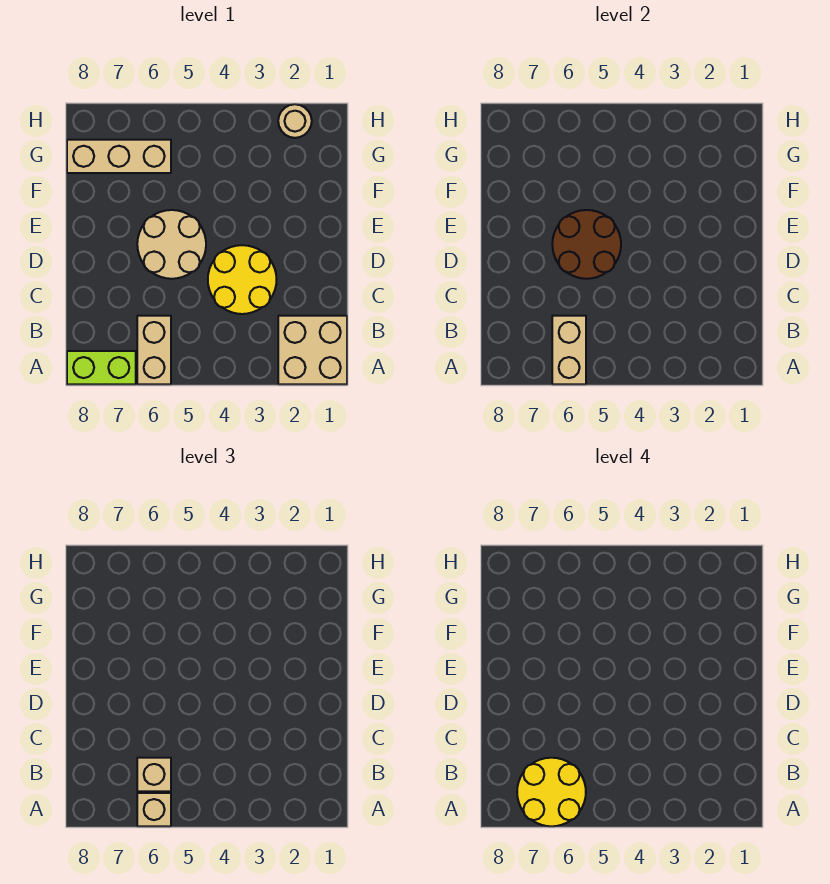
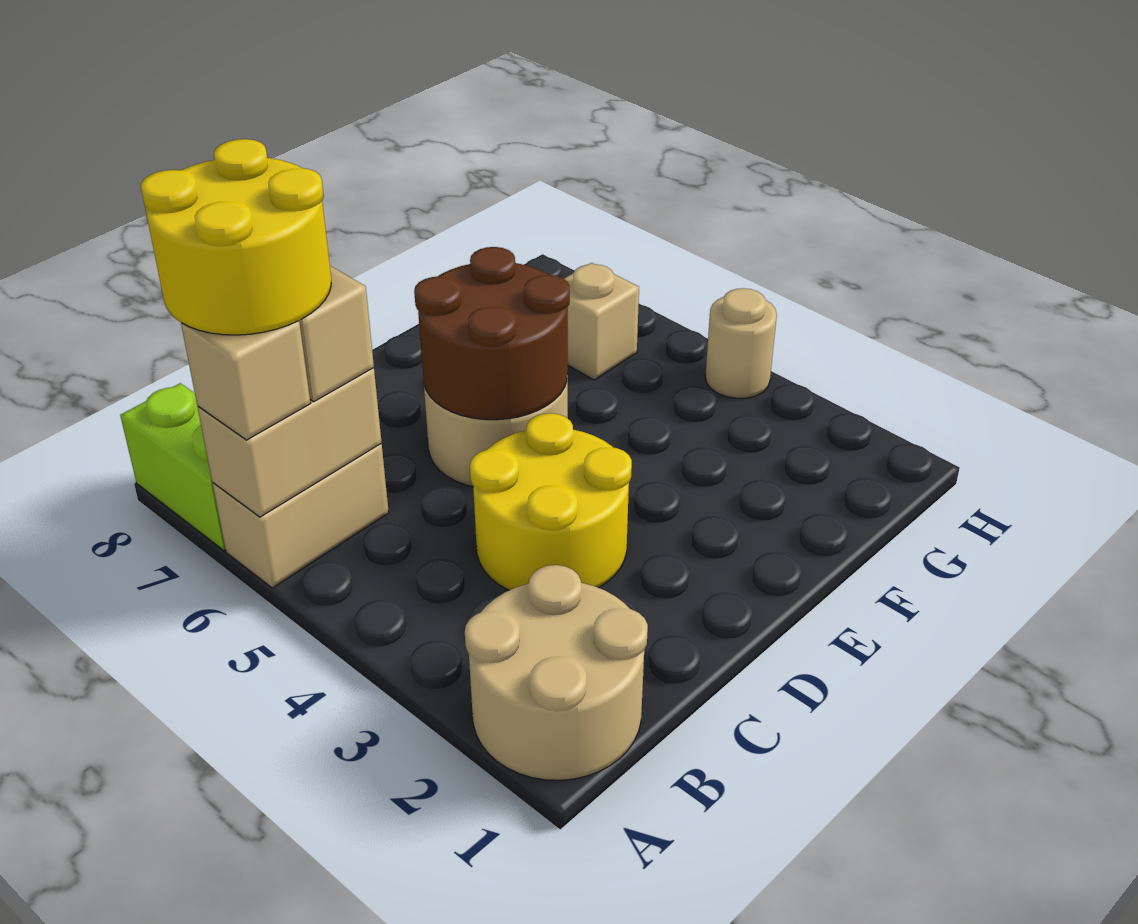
tan 2x2 brick [278,316,347,384] -> tan 2x2 round brick [465,565,648,780]
tan 1x3 brick [67,140,171,173] -> tan 1x1 brick [564,263,639,380]
tan 1x1 round brick [278,104,312,138] -> tan 1x1 round brick moved to [705,288,777,398]

